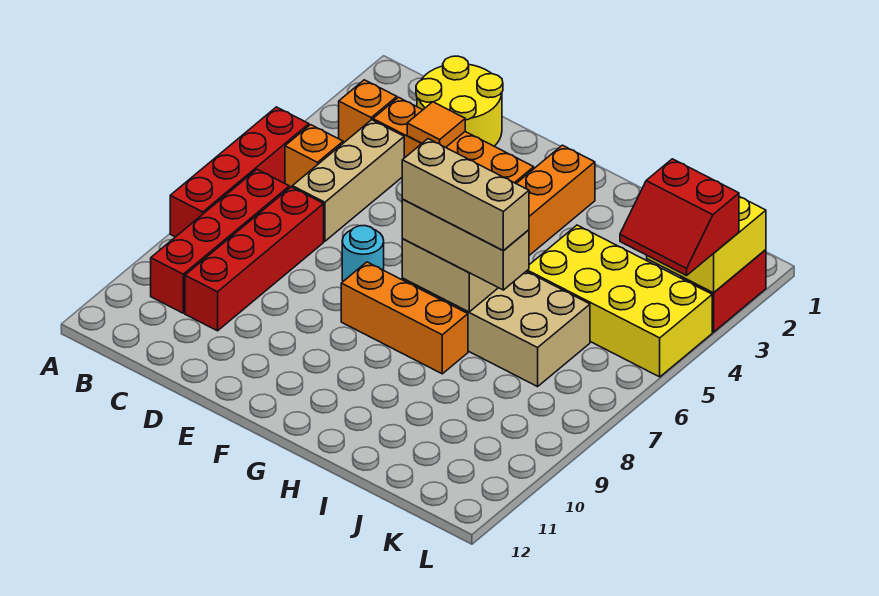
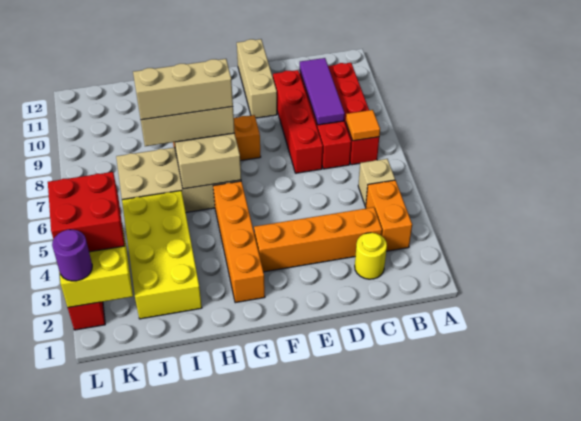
red 1x4 brick [170,107,309,237] -> red 1x4 brick moved to [273,70,323,173]
orange 1x1 brick [339,80,397,143] -> orange 1x2 brick [366,180,412,251]
orange 1x1 brick [285,125,343,187] -> tan 1x1 brick [358,159,395,207]
yellow 2x2 round brick [416,56,503,146] -> yellow 1x1 round brick [355,233,387,279]
tan 1x3 brick [292,120,404,241] -> tan 1x3 brick moved to [237,39,277,118]
none -> purple 1x3 tile [300,58,345,125]
orange 1x1 tile [407,102,465,147] -> orange 1x1 tile moved to [346,110,380,141]
cyan 1x1 round brick [342,226,384,281] -> none
yellow 2x4 brick [527,225,712,377] -> yellow 2x4 brick turned to [122,191,202,319]
red 2x2 slope [620,159,739,276] -> red 2x2 brick [48,172,125,252]
none -> purple 1x1 round brick [52,230,92,281]

